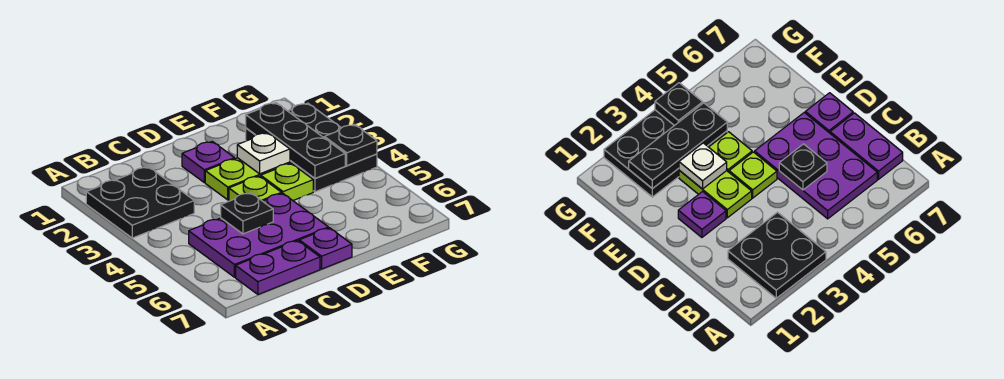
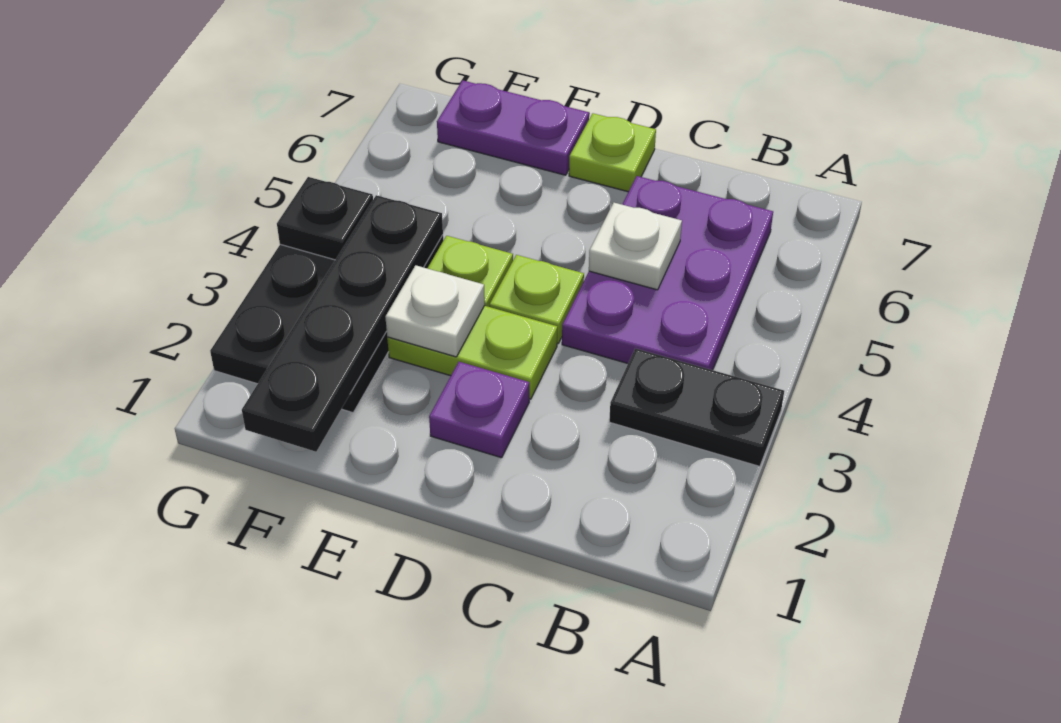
black 2x2 plate [86,167,194,238] -> black 1x2 plate [609,348,784,466]
purple 2x3 plate [189,193,328,277] -> purple 2x3 plate turned to [562,176,773,370]
purple 1x2 plate [236,241,320,294] -> purple 1x2 plate moved to [437,80,589,175]
black 1x1 plate [221,193,273,234] -> white 1x1 plate [589,203,682,290]
purple 1x1 plate [299,228,352,269] -> lime 1x1 plate [569,113,656,192]
black 1x3 plate [246,103,345,178] -> black 1x4 plate [242,195,443,452]

